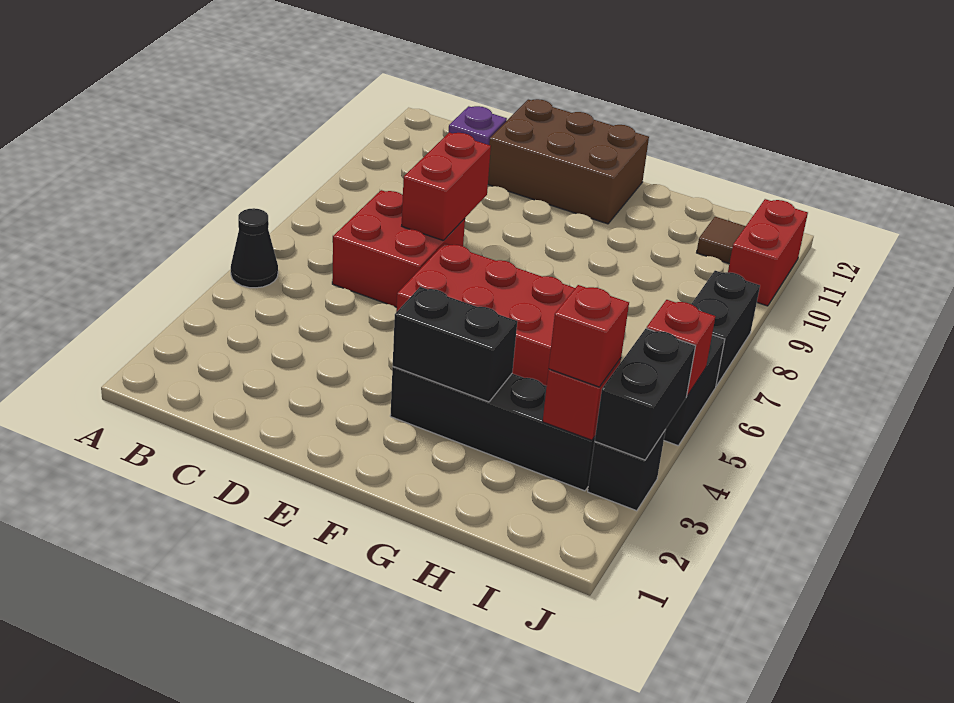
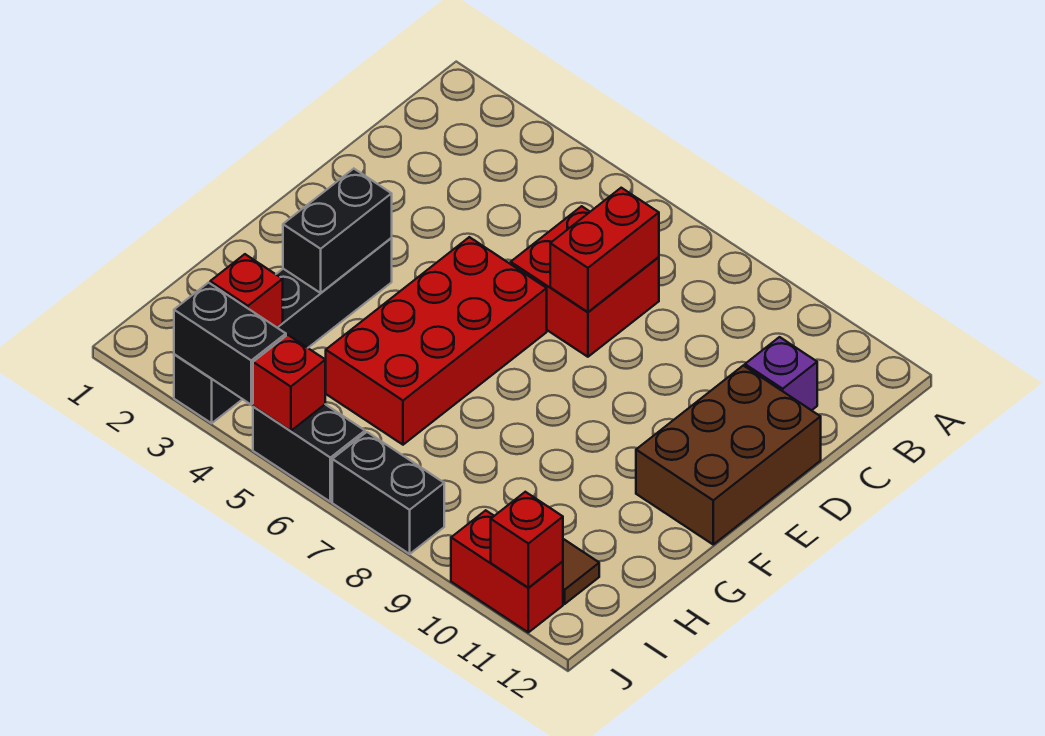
black 1x1 cone [231,208,278,288] -> none
red 1x2 brick [402,133,491,240] -> red 1x2 brick turned to [550,188,659,312]
red 1x1 brick [549,285,629,387] -> red 1x1 brick moved to [491,492,563,588]

